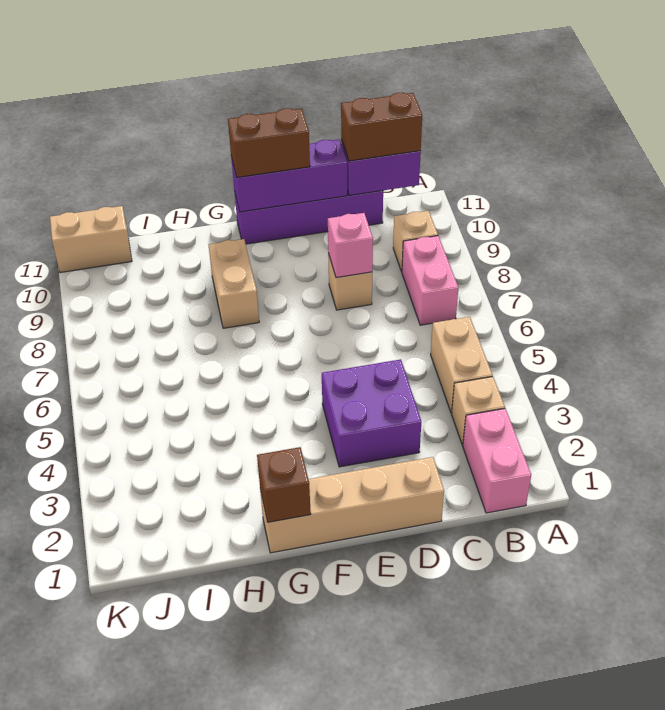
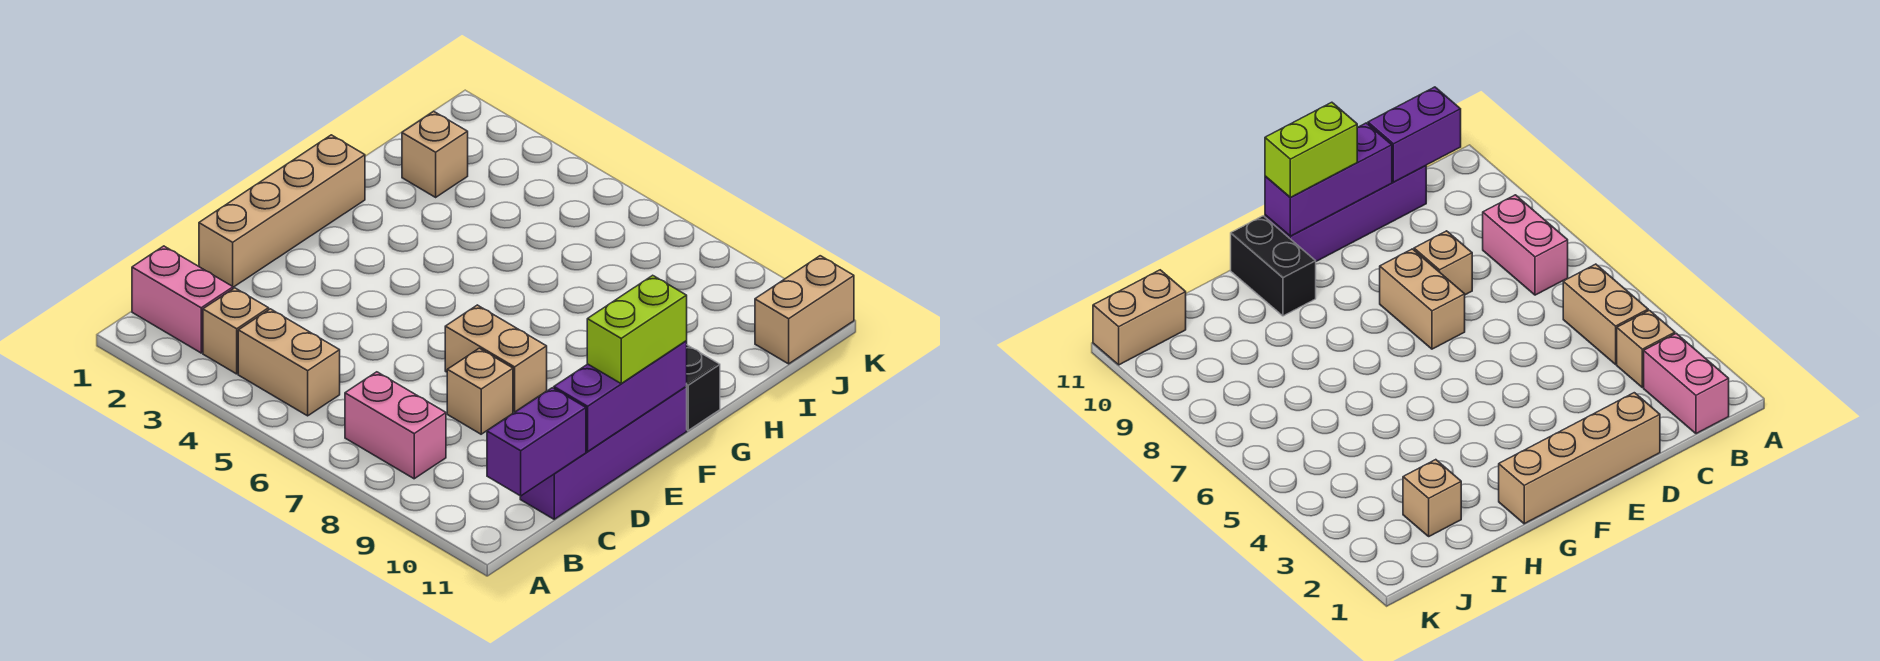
tan 1x1 brick [393,211,438,272] -> tan 1x1 brick moved to [402,111,468,197]
brown 1x2 brick [341,93,422,161] -> none
purple 2x2 brick [322,359,421,467] -> none
pink 1x1 brick [328,213,373,278] -> none
brown 1x2 brick [228,108,310,177] -> lime 1x2 brick [587,275,687,383]
brown 1x1 brick [257,447,311,522] -> none
tan 1x2 brick [208,239,259,328] -> tan 1x2 brick moved to [445,305,547,412]
none -> black 1x2 brick [686,345,720,430]

